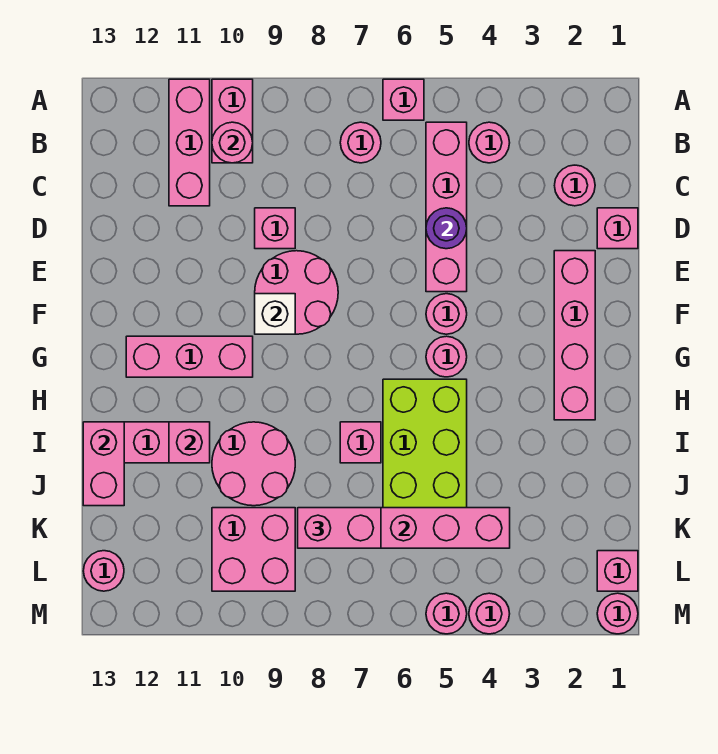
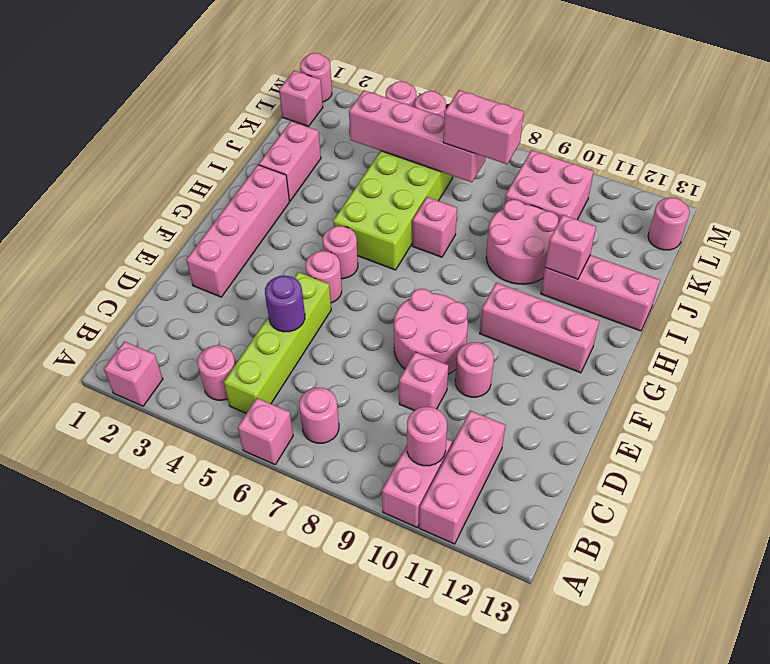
pink 1x4 brick [426,122,467,292] -> lime 1x4 brick [224,272,331,413]
pink 1x1 round brick [555,165,595,206] -> pink 1x1 round brick moved to [455,342,494,397]
pink 1x1 brick [597,208,638,249] -> pink 1x1 brick moved to [104,341,163,406]
white 1x1 brick [255,294,295,334] -> none
pink 1x2 brick [83,422,124,506] -> pink 1x2 brick moved to [259,121,321,201]

